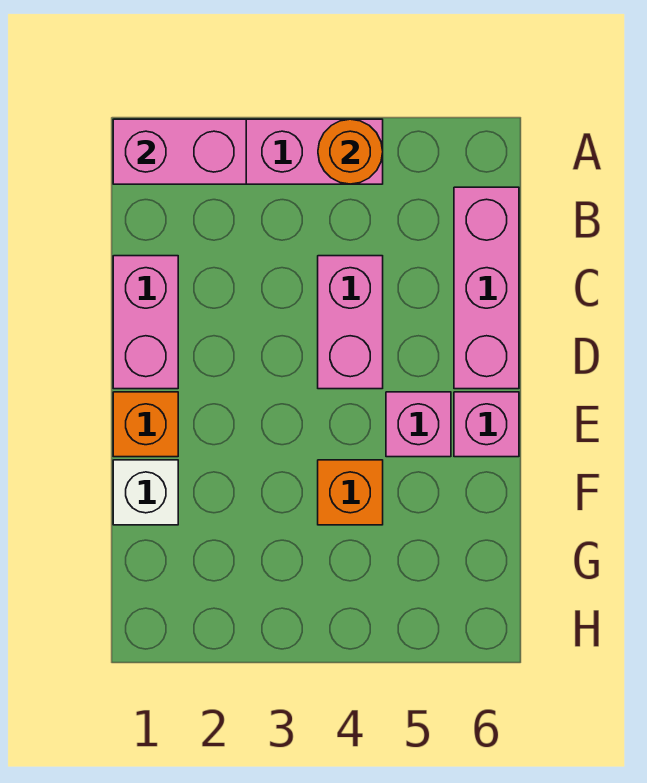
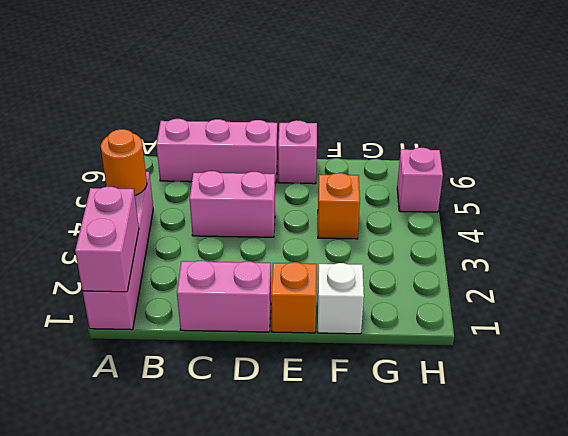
pink 1x1 brick [386,392,451,457] -> pink 1x1 brick moved to [397,148,443,212]

